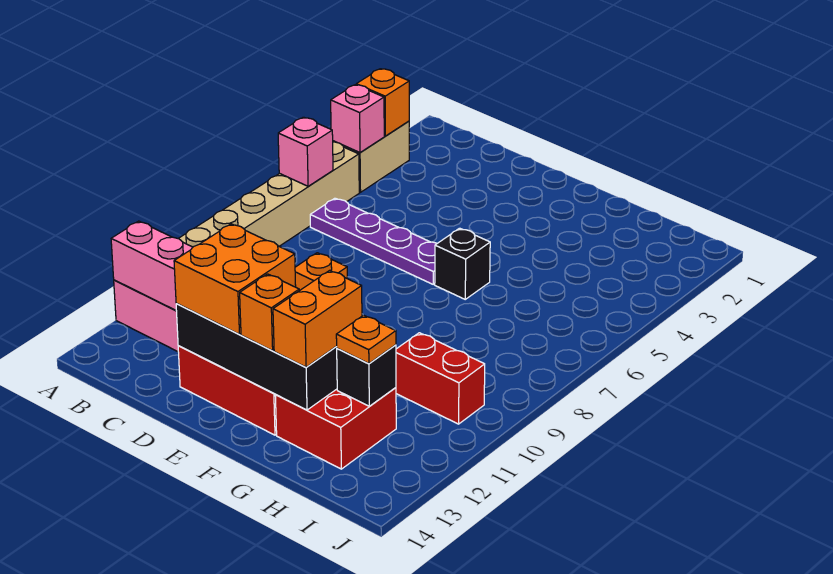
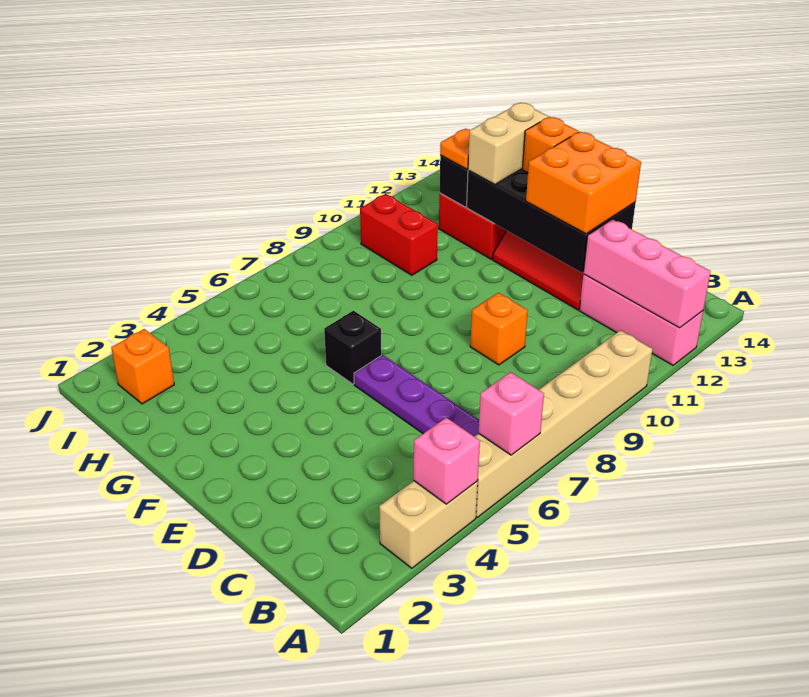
orange 1x1 brick [356,69,409,136] -> orange 1x1 brick moved to [111,329,174,404]
orange 1x2 brick [273,270,362,367] -> tan 1x2 brick [468,103,548,184]

